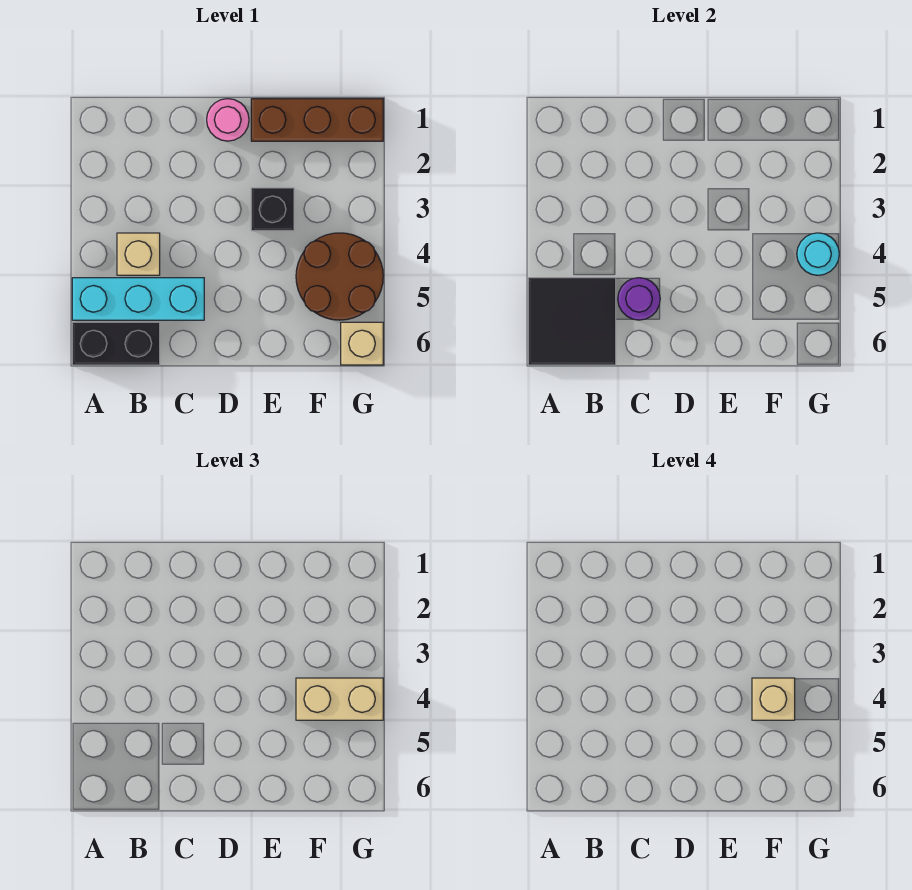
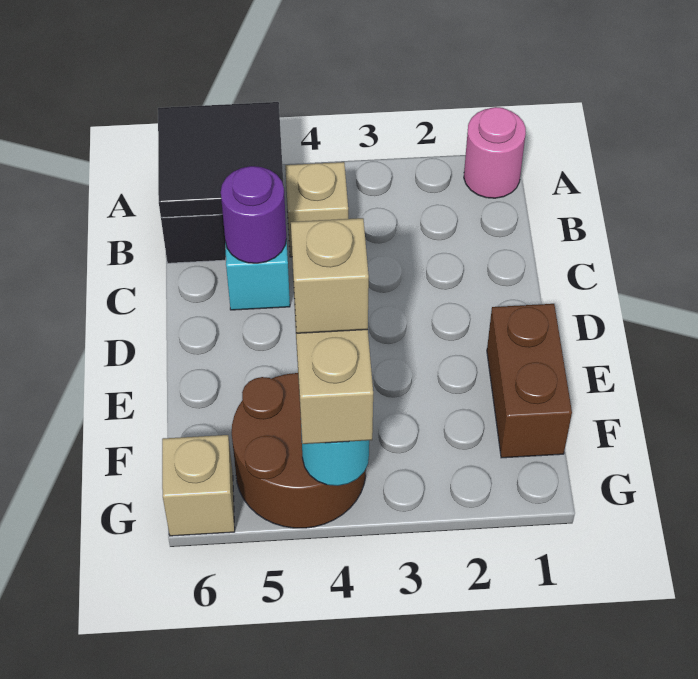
pink 1x1 round brick [207,99,249,141] -> pink 1x1 round brick moved to [464,107,526,198]
brown 1x3 brick [251,99,383,141] -> brown 1x2 brick [487,304,572,458]
black 1x1 brick [251,188,294,231] -> none

